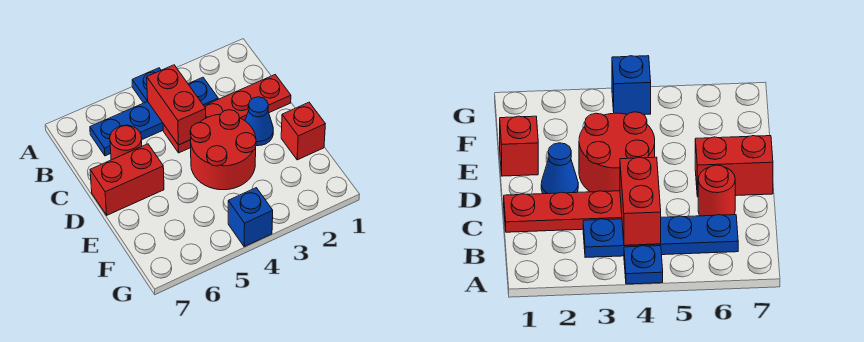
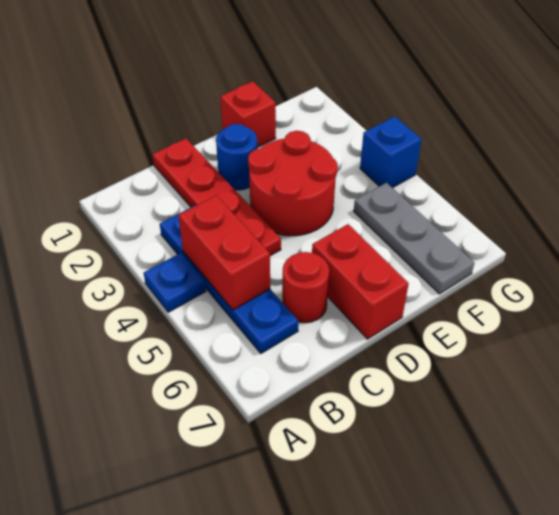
red 1x2 brick [147,65,206,145] -> red 1x2 brick turned to [178,195,270,310]
blue 1x1 cone [245,97,273,146] -> blue 1x1 round brick [216,124,258,190]
none -> grey 1x3 plate [354,183,474,294]

